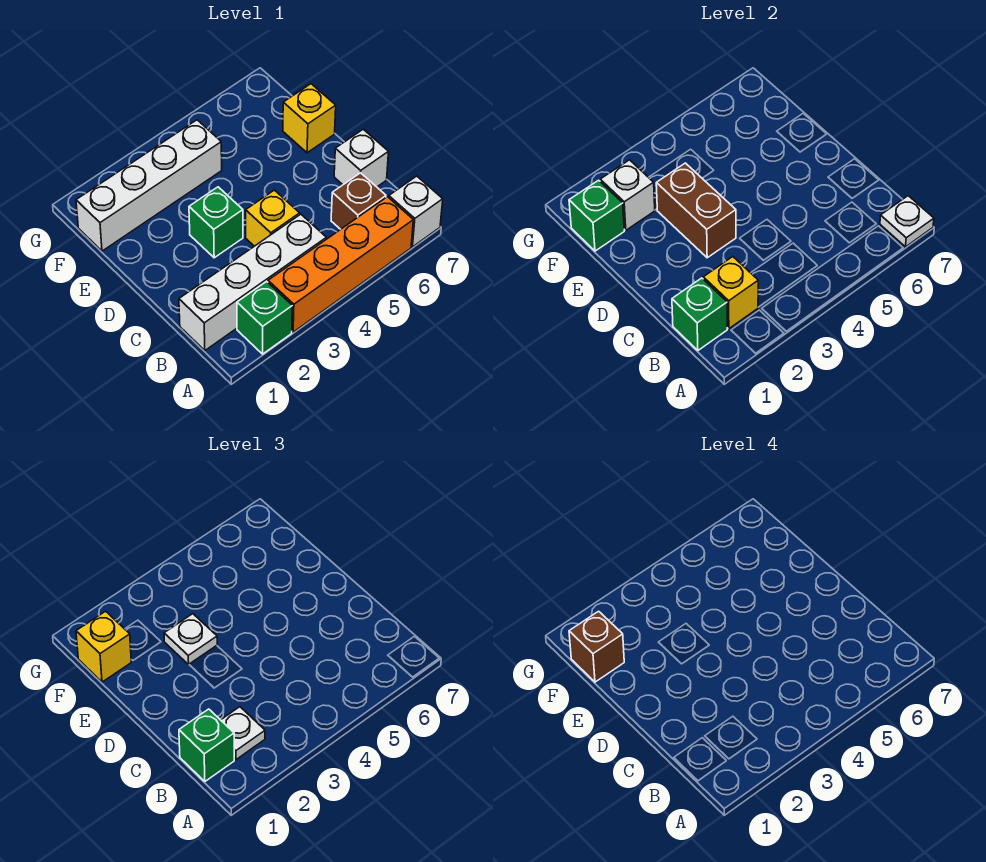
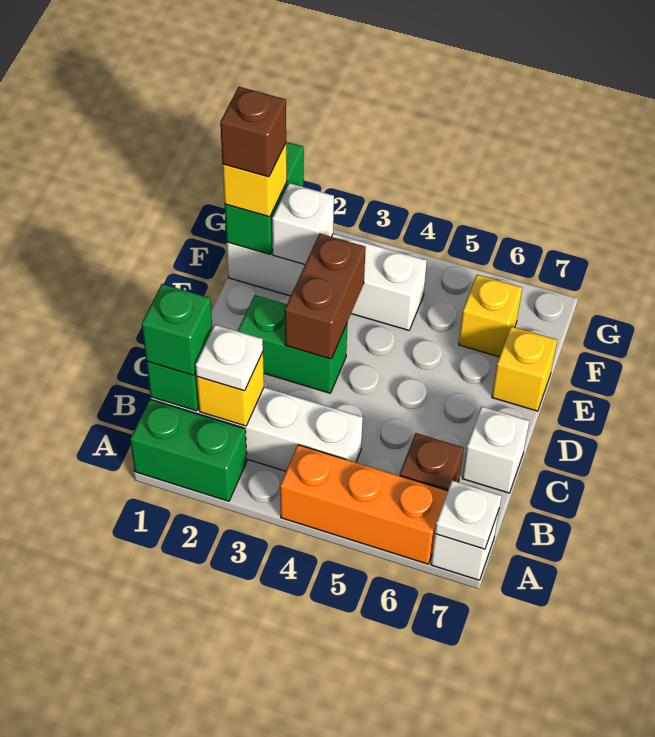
green 1x1 brick [237,282,292,354] -> green 1x2 brick [130,399,247,501]
orange 1x4 brick [268,197,413,332] -> orange 1x3 brick [280,445,448,564]
yellow 1x1 brick [246,190,300,246] -> yellow 1x1 brick moved to [459,275,522,357]
green 1x1 brick [189,187,243,258] -> green 1x2 brick [238,295,347,393]
white 1x1 plate [164,614,217,664] -> none
green 1x1 brick [569,180,624,251] -> green 1x2 brick [225,142,304,254]

